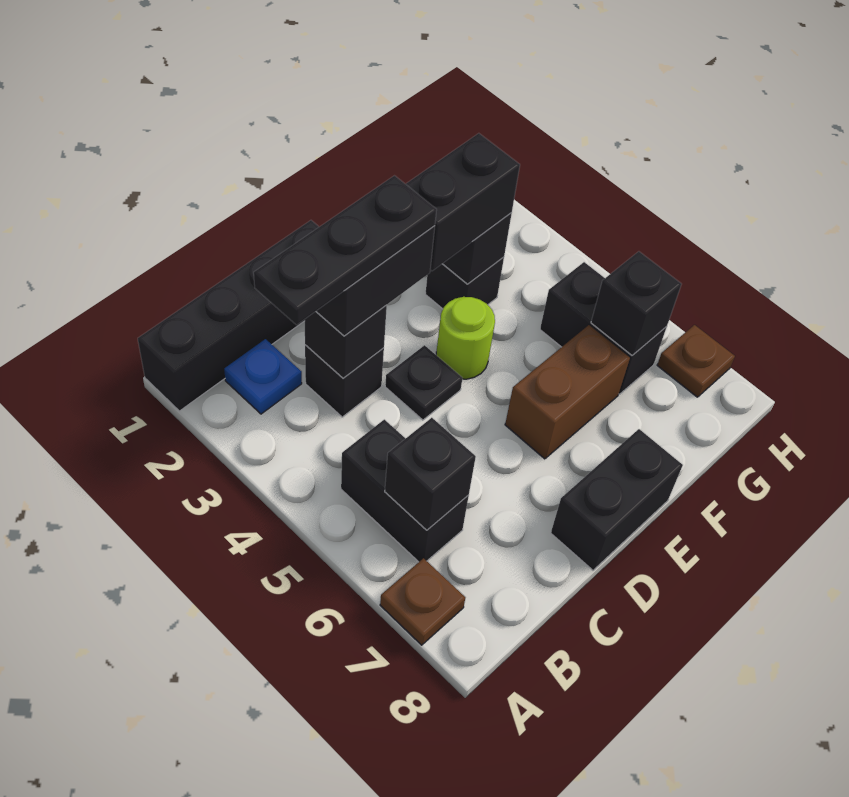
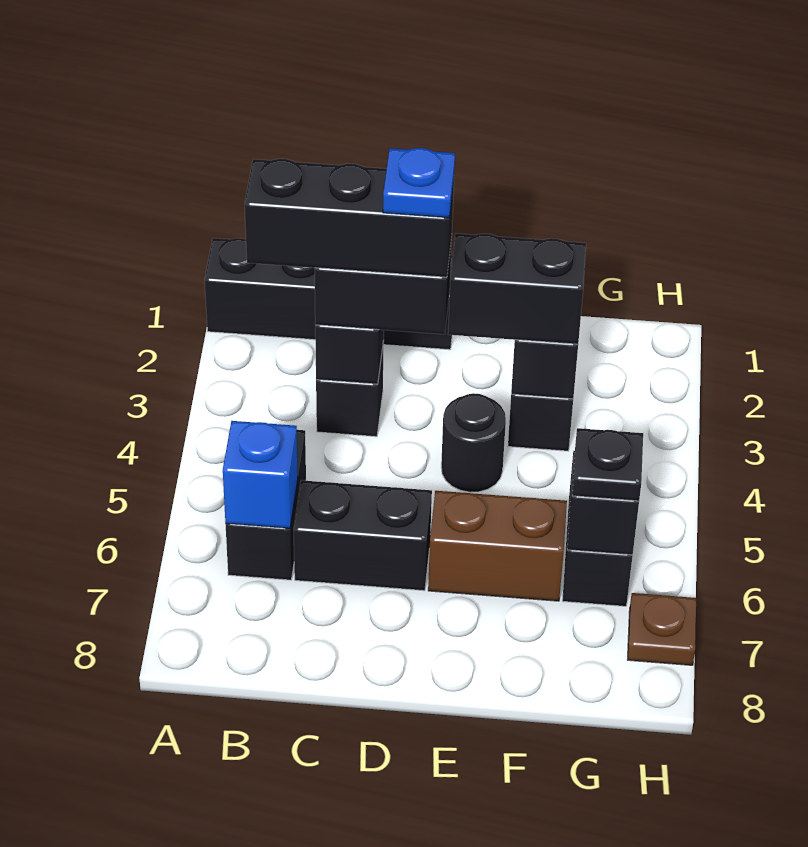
brown 1x1 plate [380,558,465,645] -> none
blue 1x1 plate [224,339,302,414] -> blue 1x1 plate moved to [383,148,455,218]
black 1x3 plate [254,176,437,325] -> black 1x3 brick [245,159,454,277]
black 1x1 brick [385,418,476,530] -> blue 1x1 brick [223,421,298,528]
black 1x1 plate [385,345,462,420] -> black 1x1 plate moved to [572,428,643,501]
black 1x2 brick [551,429,683,570] -> black 1x2 brick moved to [293,480,432,591]
lime 1x1 round brick [436,297,495,379] -> black 1x1 round brick [441,393,506,492]

